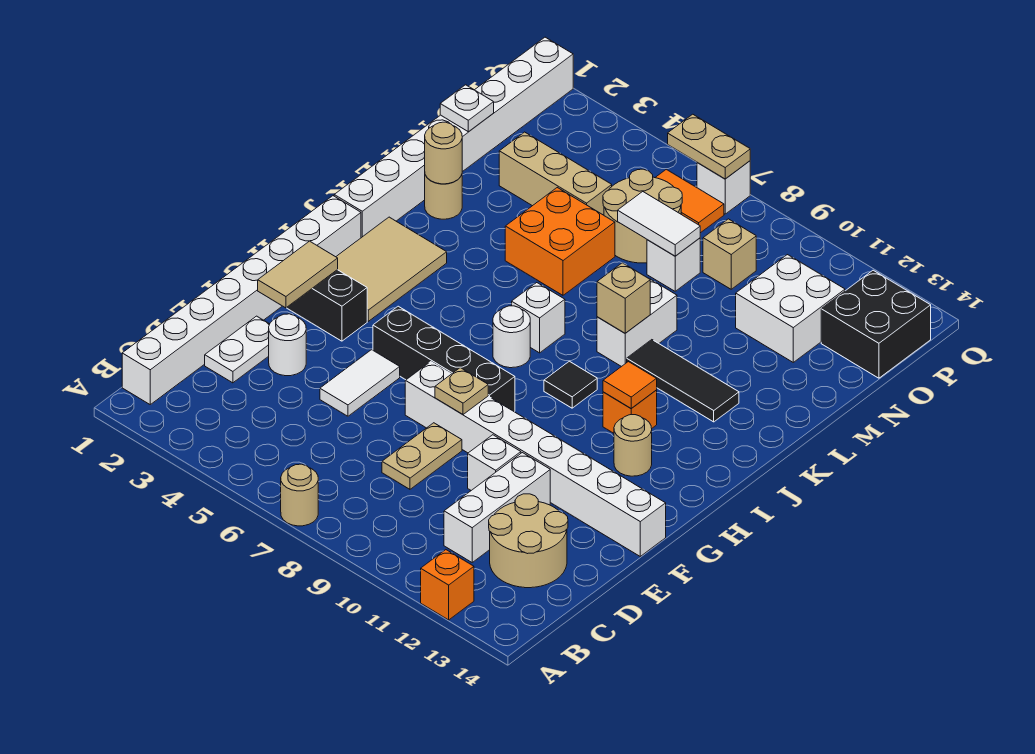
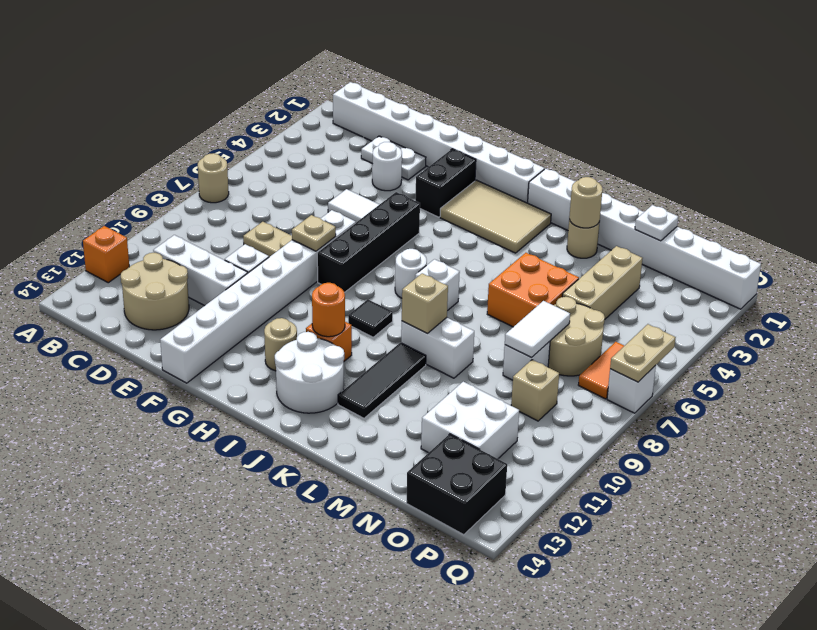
tan 1x2 tile [258,241,338,308] -> none
orange 1x1 tile [603,362,657,408] -> orange 1x1 round brick [312,283,345,337]
none -> white 2x2 round brick [275,332,344,413]

